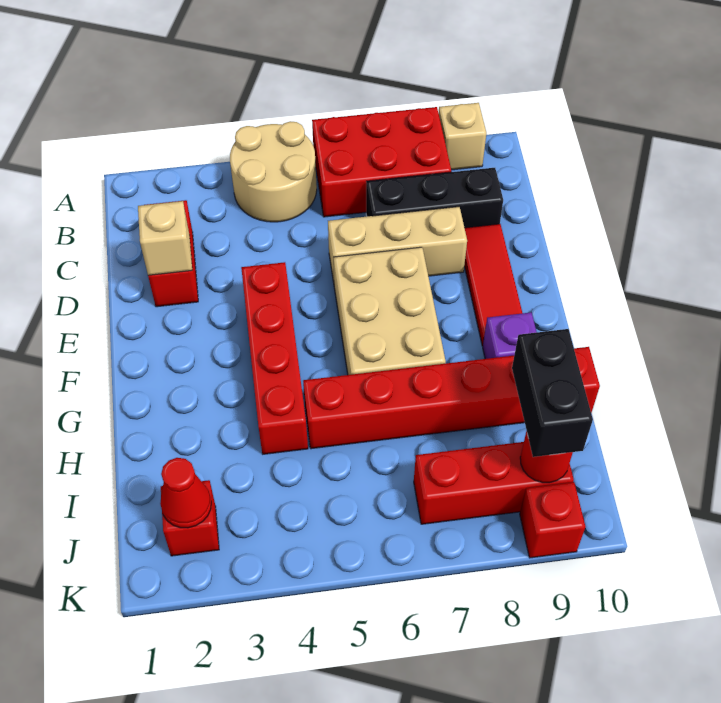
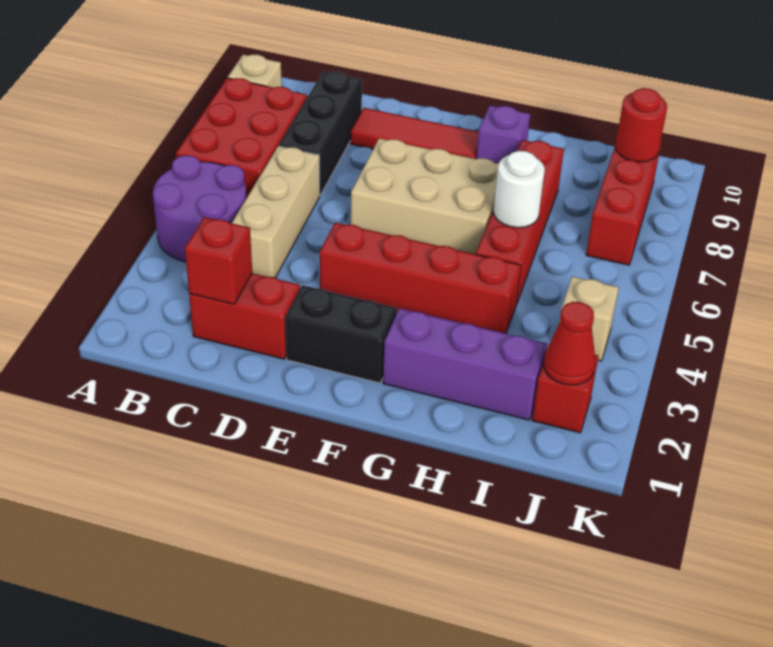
tan 2x2 round brick [230,121,317,222] -> purple 2x2 round brick [153,155,246,262]
tan 1x1 brick [138,201,192,275] -> tan 1x1 brick moved to [559,276,619,361]
tan 1x3 brick [328,207,467,282] -> tan 1x3 brick moved to [232,146,320,278]
none -> purple 1x3 brick [383,308,547,420]
red 1x6 brick [303,347,600,449] -> red 1x4 brick [476,140,564,305]
none -> white 1x1 round brick [494,151,545,228]
black 1x2 brick [512,329,593,457] -> black 1x2 brick moved to [285,285,397,383]
red 1x1 brick [520,482,586,558] -> red 1x1 brick moved to [185,217,252,304]

